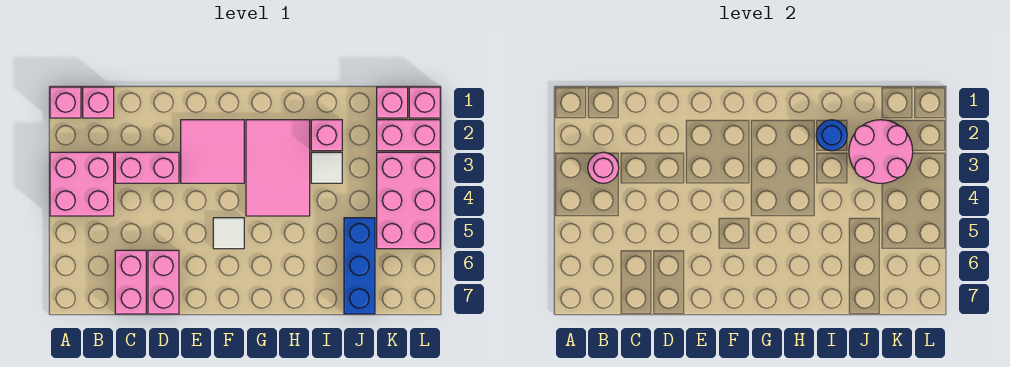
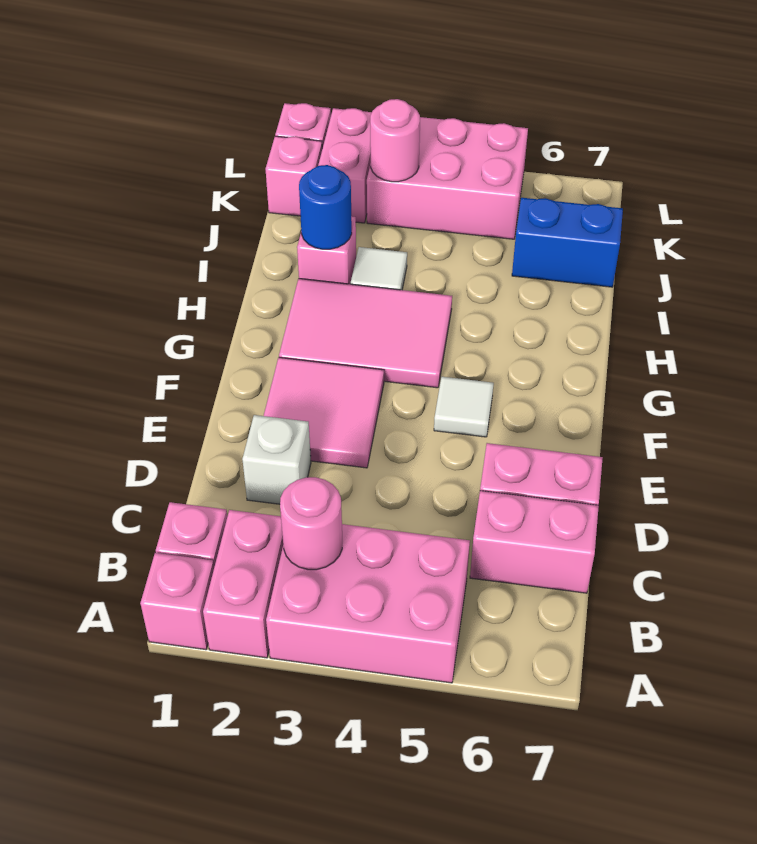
pink 2x2 brick [50,152,114,216] -> pink 2x3 brick [266,524,470,683]
pink 1x2 brick [115,152,179,183] -> pink 1x2 brick moved to [203,510,283,658]
none -> white 1x1 brick [242,415,311,504]
pink 2x2 round brick [849,120,913,183] -> pink 1x1 round brick [370,99,420,182]
blue 1x3 brick [344,218,375,314] -> blue 1x2 brick [512,198,623,287]

